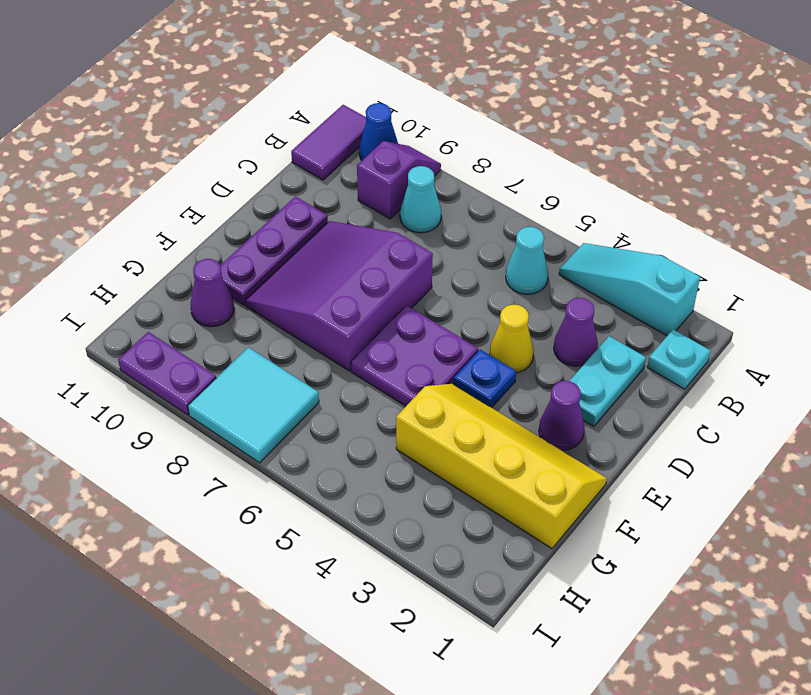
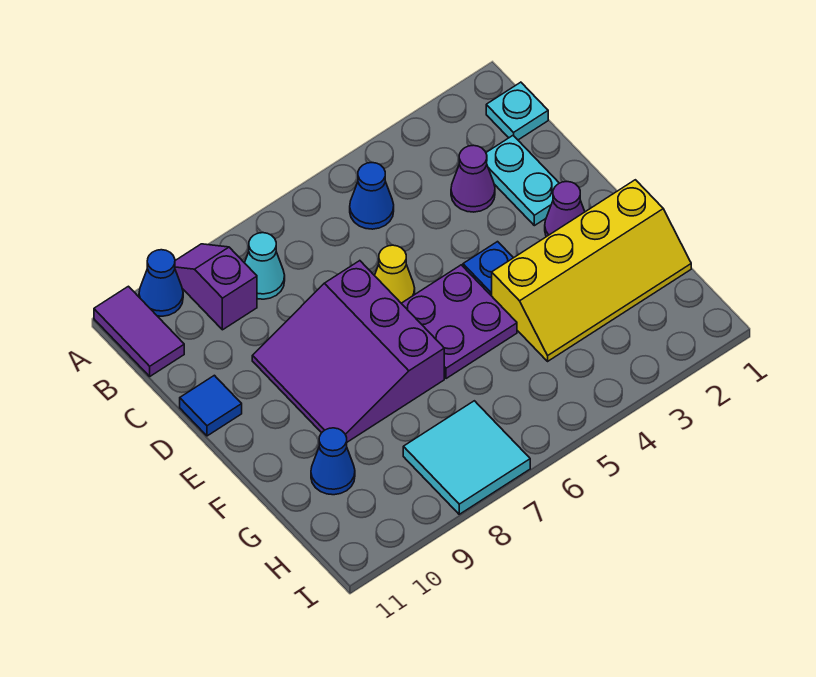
cyan 1x3 slope [559,243,700,336] -> none
cyan 1x1 cone [506,227,548,294] -> blue 1x1 cone [350,163,394,229]
yellow 1x1 cone [490,305,534,373] -> yellow 1x1 cone moved to [375,245,415,303]
purple 1x3 plate [220,197,328,305] -> none
none -> blue 1x1 tile [180,375,242,436]
yellow 2x4 slope [396,384,607,548] -> yellow 2x4 slope turned to [492,180,691,361]
purple 1x1 cone [191,259,234,327] -> blue 1x1 cone [311,428,355,495]
purple 1x2 plate [118,332,216,415] -> none

